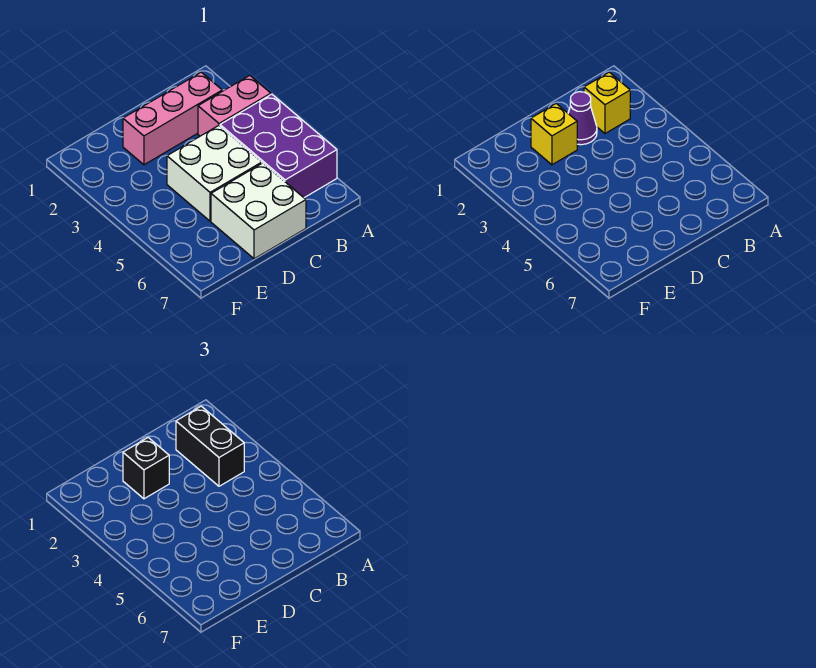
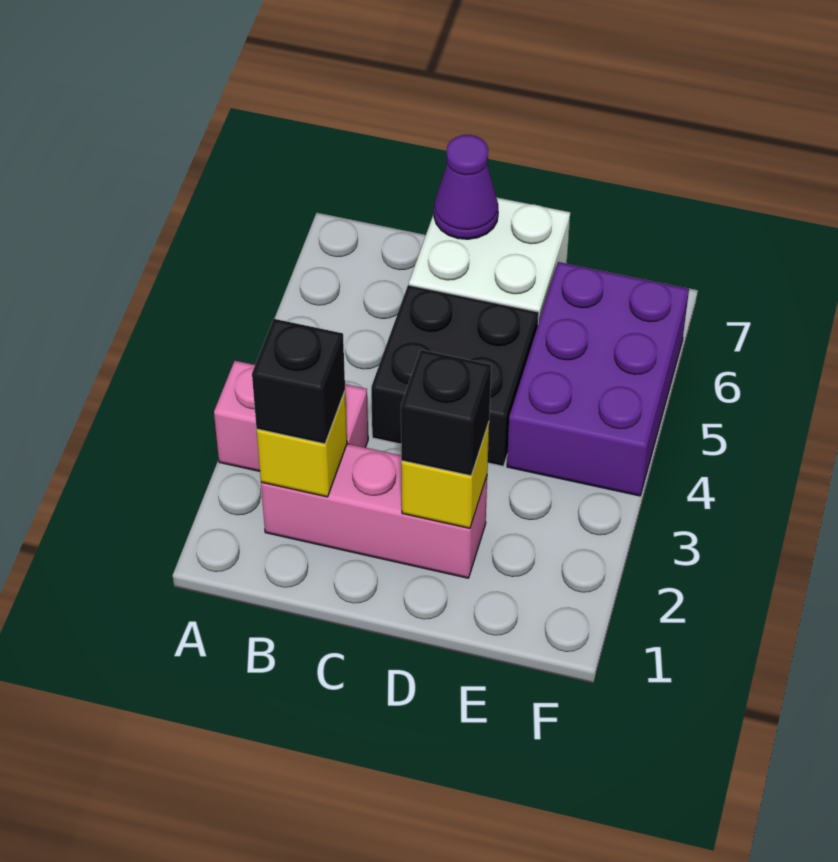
purple 2x3 brick [220,94,337,198] -> purple 2x3 brick moved to [507,262,689,496]
black 1x2 brick [176,406,244,486] -> black 1x1 brick [252,319,345,444]
purple 1x1 cone [568,92,597,145] -> purple 1x1 cone moved to [434,135,498,239]
white 2x2 brick [167,125,262,221] -> black 2x2 brick [371,285,539,466]

